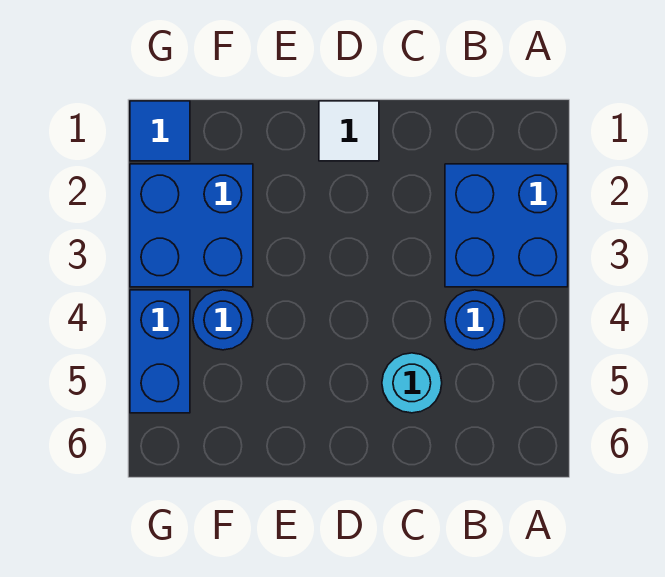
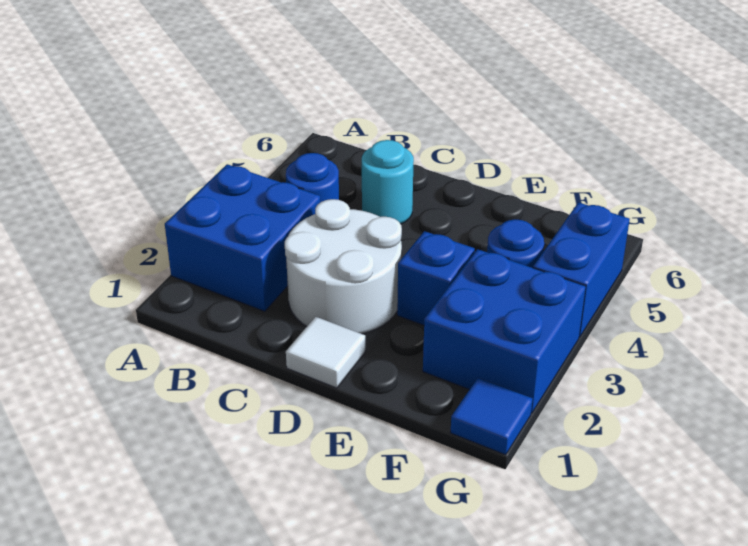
none -> white 2x2 round brick [285,199,402,334]
none -> blue 1x1 brick [397,231,475,325]

